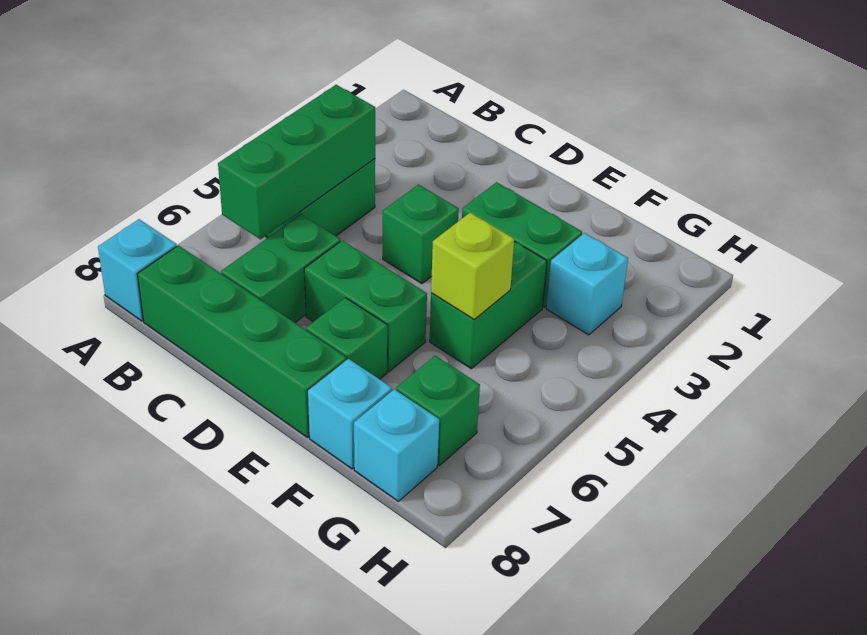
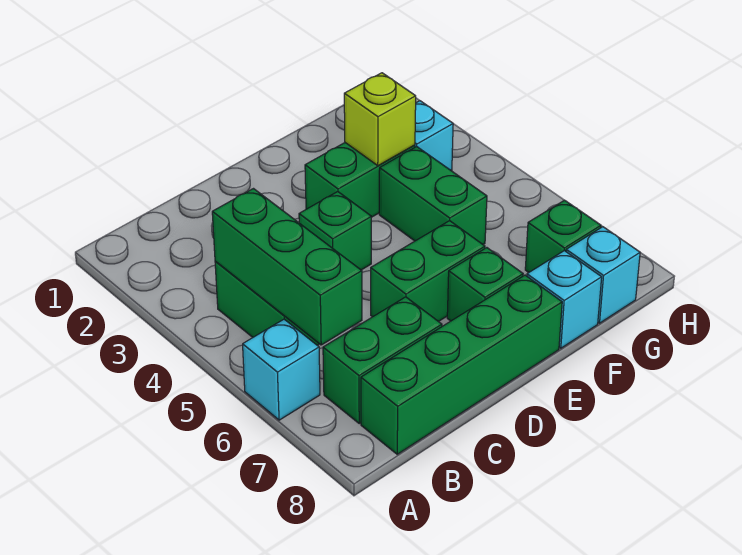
cyan 1x1 brick [98,219,177,321] -> cyan 1x1 brick moved to [243,319,320,420]
green 1x2 brick [221,214,340,323] -> green 1x2 brick turned to [323,297,442,423]
lime 1x1 brick [431,213,514,320] -> lime 1x1 brick moved to [344,73,416,166]

